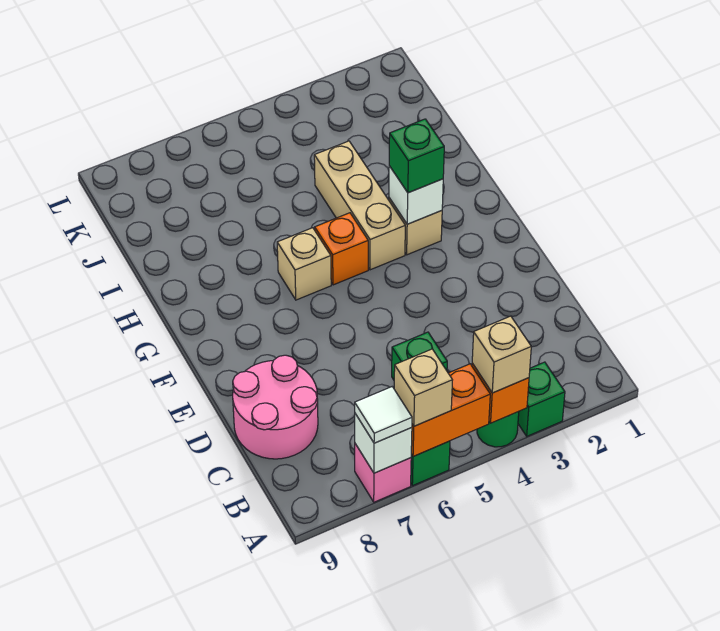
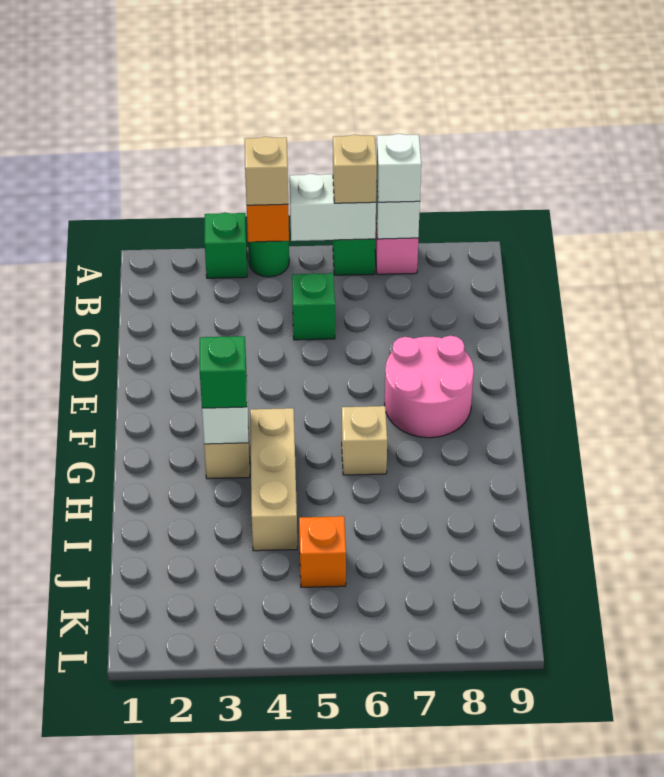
orange 1x2 brick [411,364,490,456] -> white 1x2 brick [290,174,376,241]
white 1x1 tile [355,387,412,443] -> white 1x1 brick [377,134,421,202]
pink 2x2 round brick [233,355,318,459] -> pink 2x2 round brick moved to [385,336,474,438]
orange 1x1 brick [315,213,368,285] -> orange 1x1 brick moved to [299,516,346,587]

